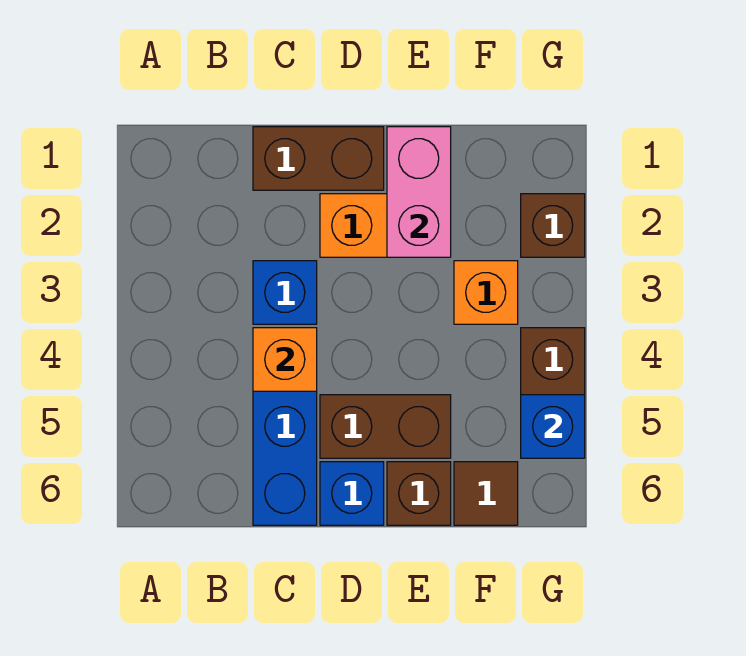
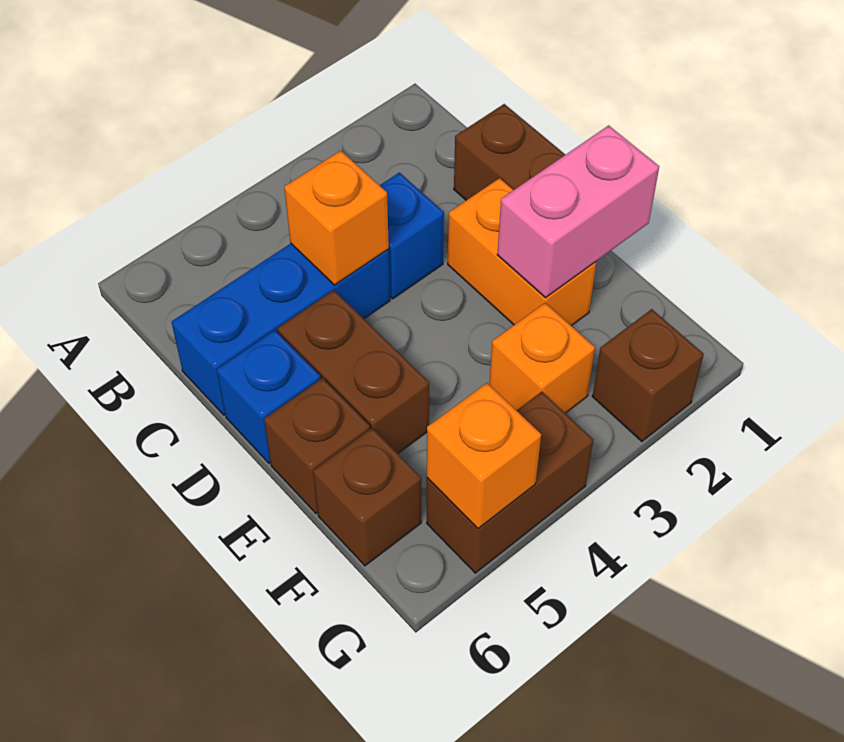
brown 1x1 tile [454,462,518,525] -> brown 1x1 brick [313,428,421,566]
blue 1x1 brick [521,395,585,458] -> orange 1x1 brick [427,383,541,529]

